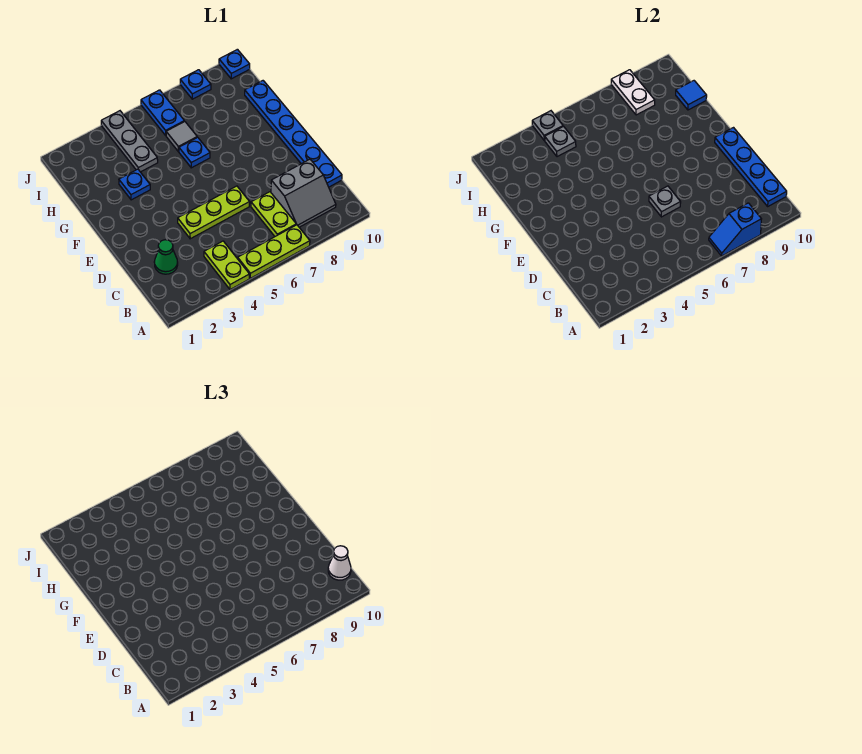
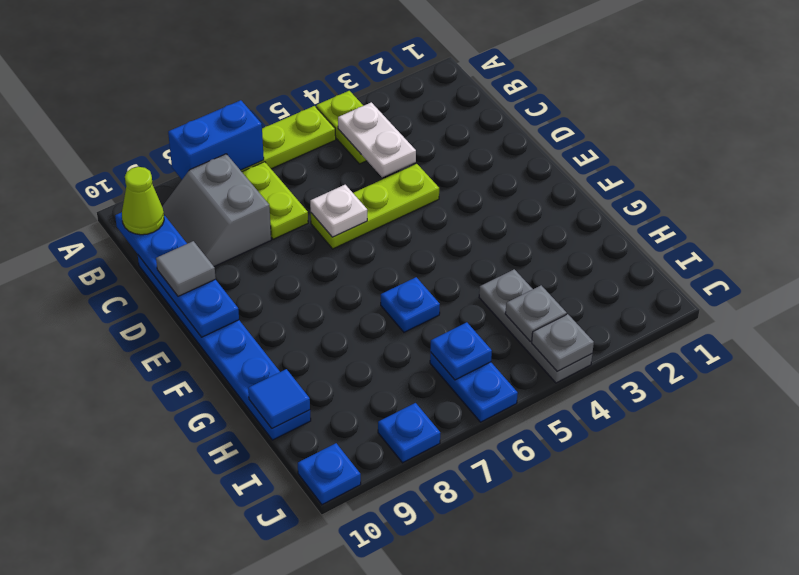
blue 1x2 slope [709,203,761,256] -> blue 1x2 brick [168,100,264,179]
grey 2x2 slope [271,159,336,227] -> grey 2x2 slope turned to [162,154,271,266]
white 1x1 cone [328,546,351,580] -> lime 1x1 cone [122,167,164,235]
green 1x1 cone [154,240,178,274] -> none
grey 1x1 plate [649,186,681,217] -> white 1x1 plate [310,185,367,237]
blue 1x1 plate [119,169,150,200] -> blue 1x1 plate moved to [430,322,492,380]
grey 1x1 tile [166,121,197,152] -> grey 1x1 tile moved to [156,241,216,296]
white 1x2 plate [611,70,655,115] -> white 1x2 plate moved to [338,102,416,177]

